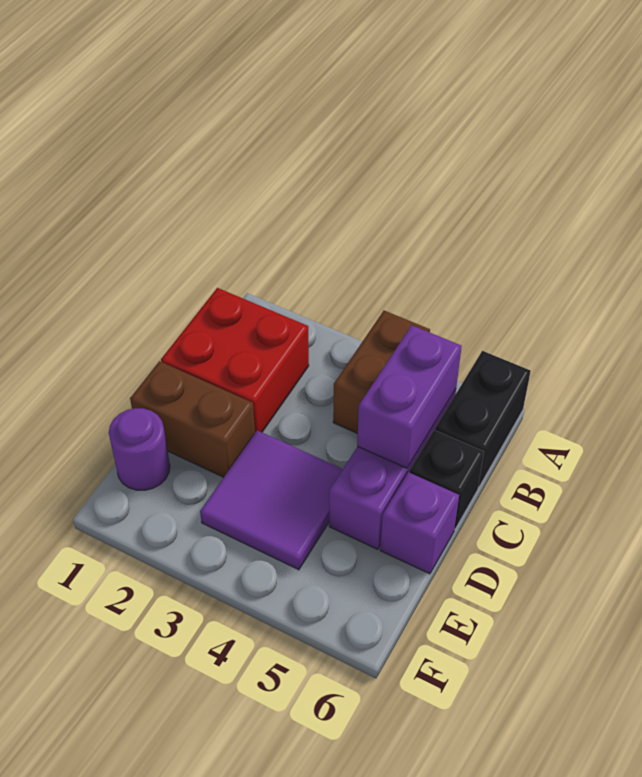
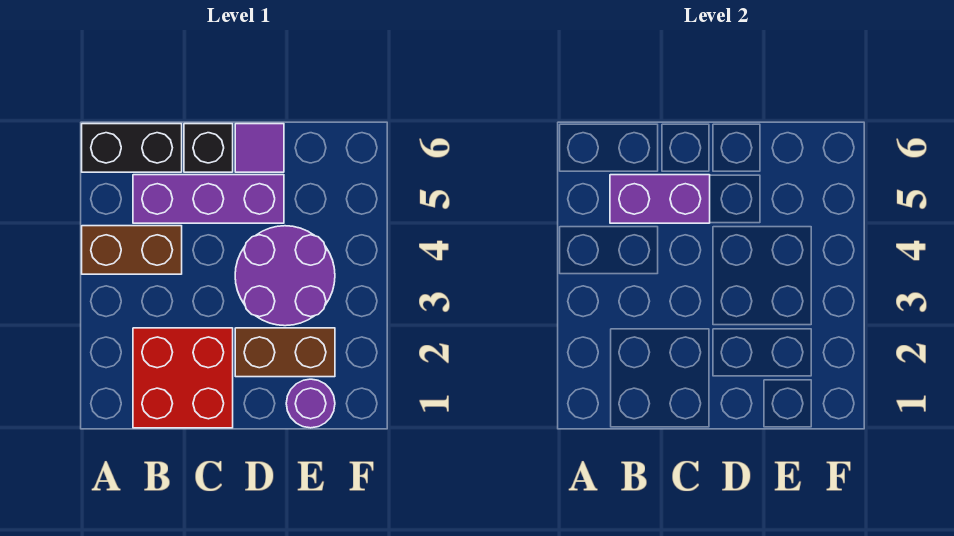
brown 1x2 brick [130,361,255,477] -> brown 1x2 brick turned to [235,328,335,377]
purple 2x2 tile [200,430,343,570] -> purple 2x2 round brick [235,226,335,326]
purple 1x1 brick [380,472,459,574] -> purple 1x1 tile [235,124,284,172]

